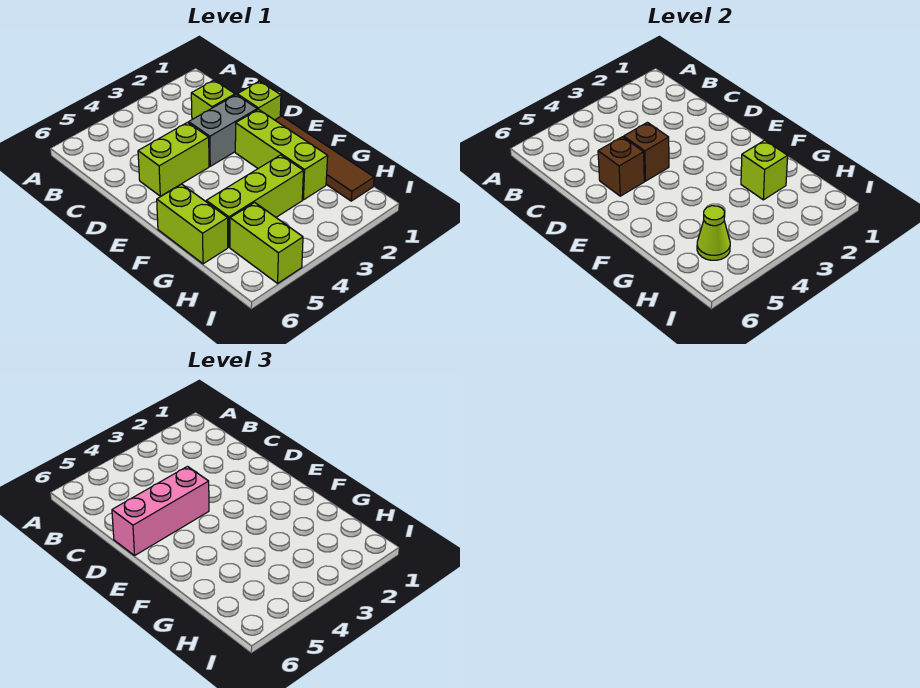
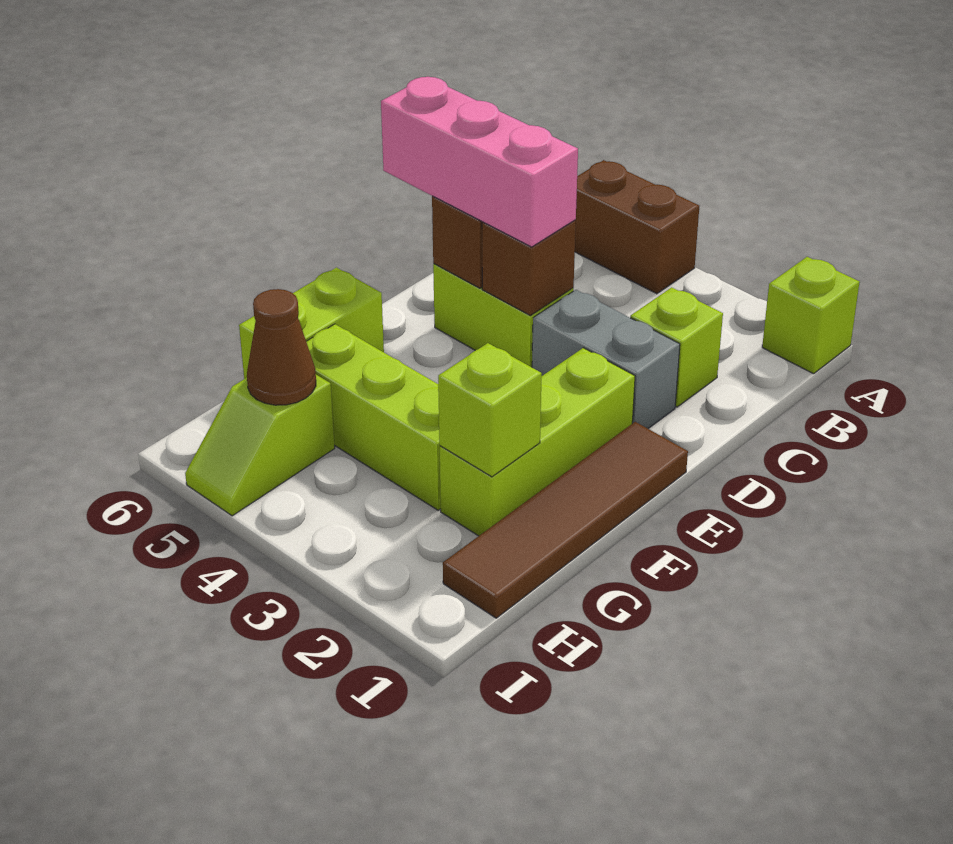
none -> brown 1x2 brick [575,160,699,294]
lime 1x1 brick [237,81,281,120] -> lime 1x1 brick moved to [762,257,860,374]
lime 1x2 brick [230,202,303,283] -> lime 1x2 slope [185,375,335,516]
lime 1x1 cone [697,206,730,260] -> brown 1x1 cone [247,289,316,405]

